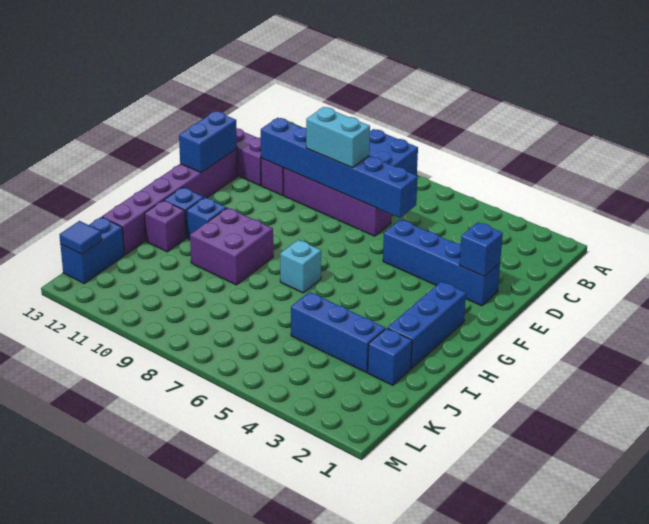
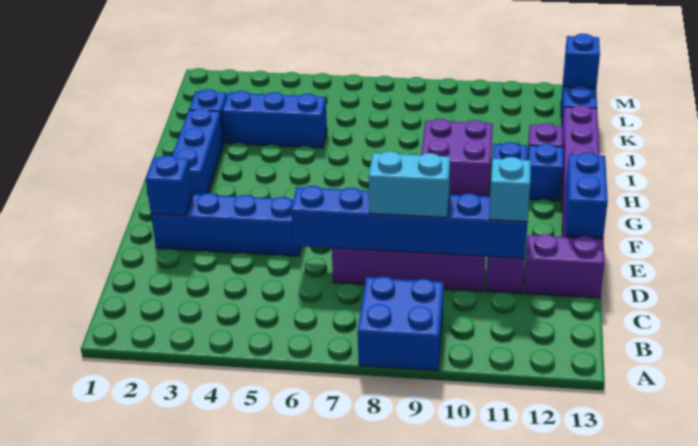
cyan 1x1 brick [280,240,321,293] -> cyan 1x1 brick moved to [489,157,531,222]
blue 1x1 tile [59,221,102,254] -> blue 1x1 brick [564,34,600,88]

